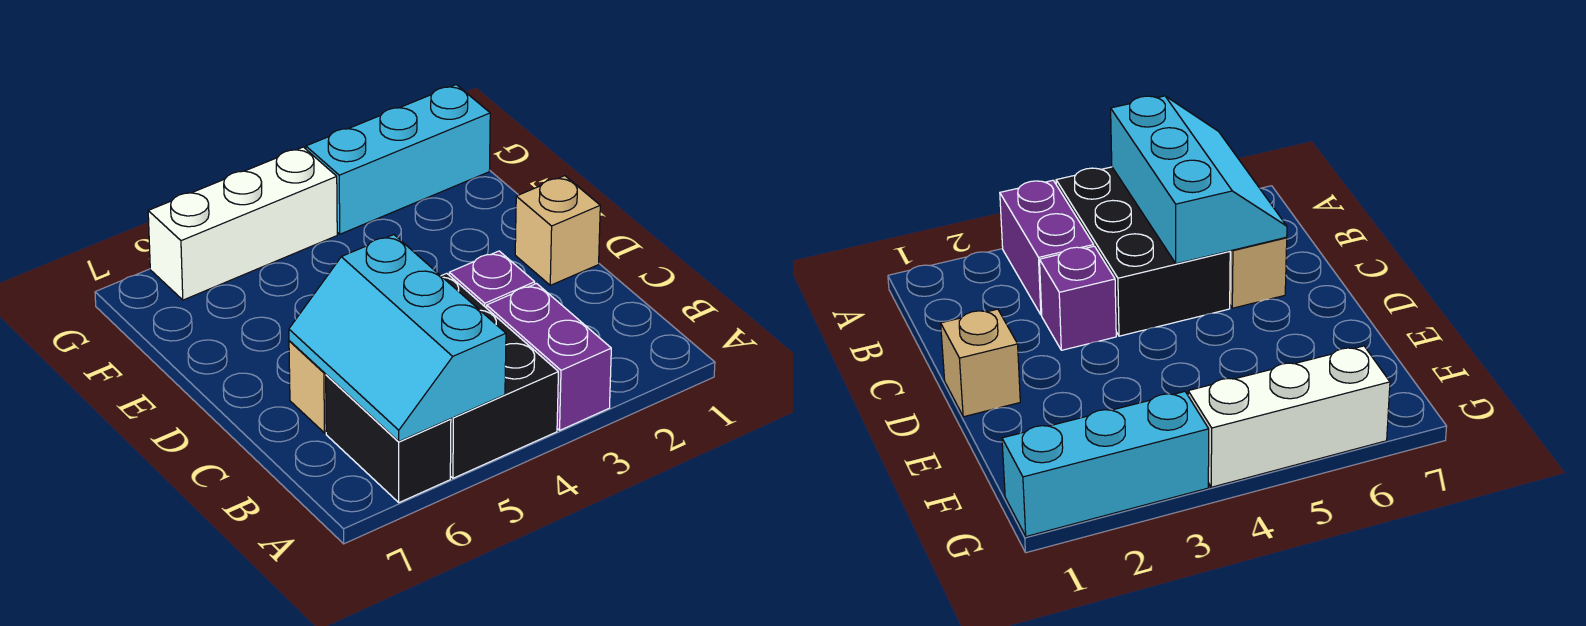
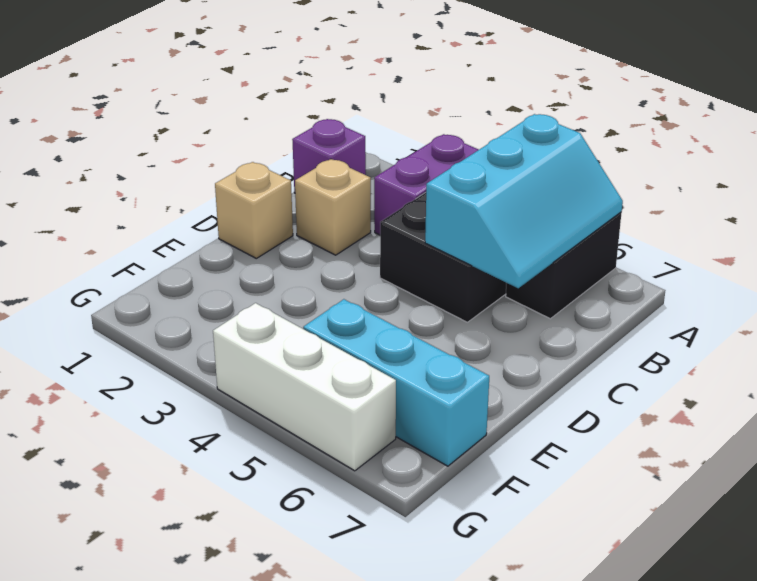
purple 1x1 brick [449,251,535,308] -> purple 1x1 brick moved to [292,119,366,193]
tan 1x1 brick [289,341,326,433] -> tan 1x1 brick moved to [295,159,371,255]
cyan 1x3 brick [306,85,490,234] -> cyan 1x3 brick moved to [303,299,489,466]

